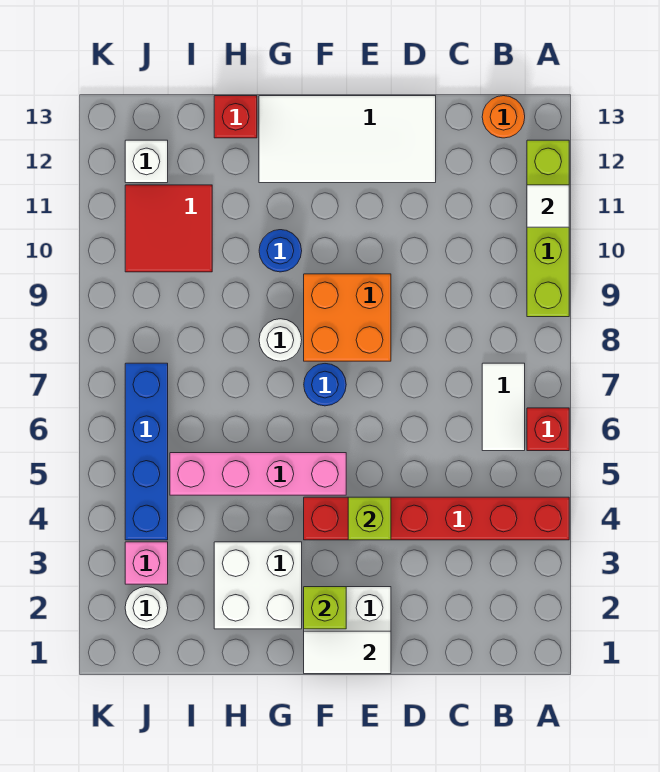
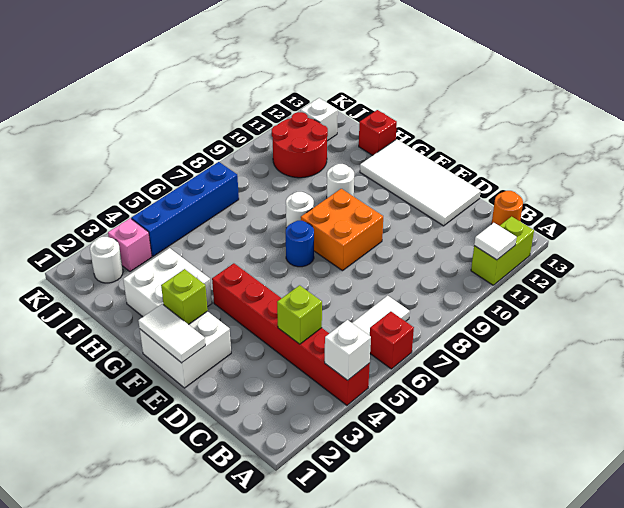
none -> white 1x1 brick [325,320,371,380]
lime 1x4 brick [527,140,569,317] -> lime 1x2 brick [471,216,534,285]
lime 1x1 brick [348,497,391,540] -> lime 1x1 brick moved to [277,285,322,344]
pink 1x4 brick [170,453,346,495] -> none
blue 1x1 round brick [259,230,302,272] -> white 1x1 round brick [327,164,354,198]
red 2x2 tile [125,185,212,272] -> red 2x2 round brick [272,112,328,178]

